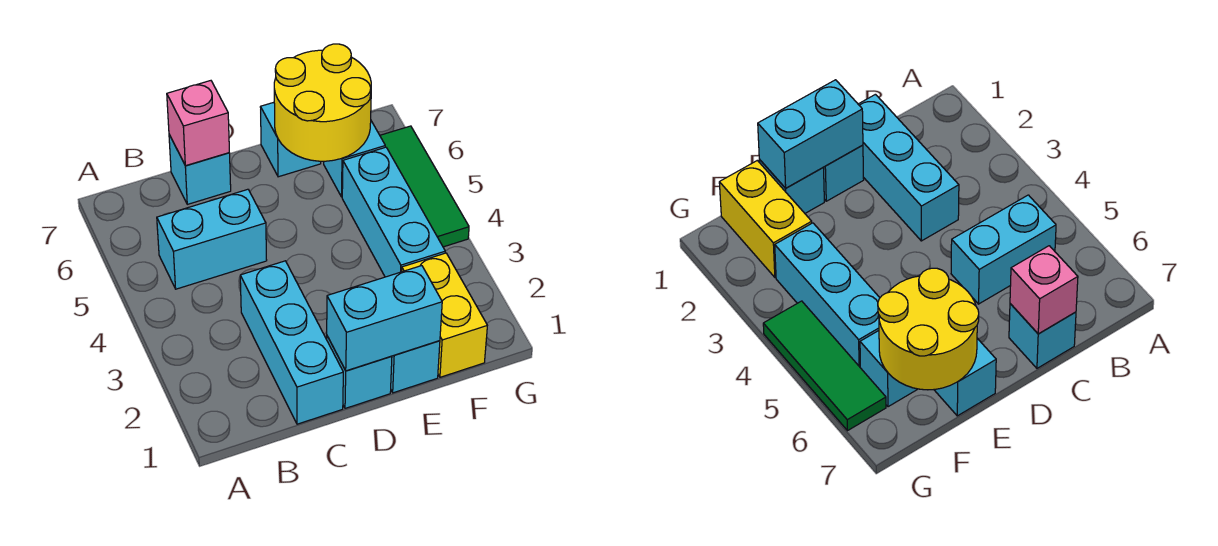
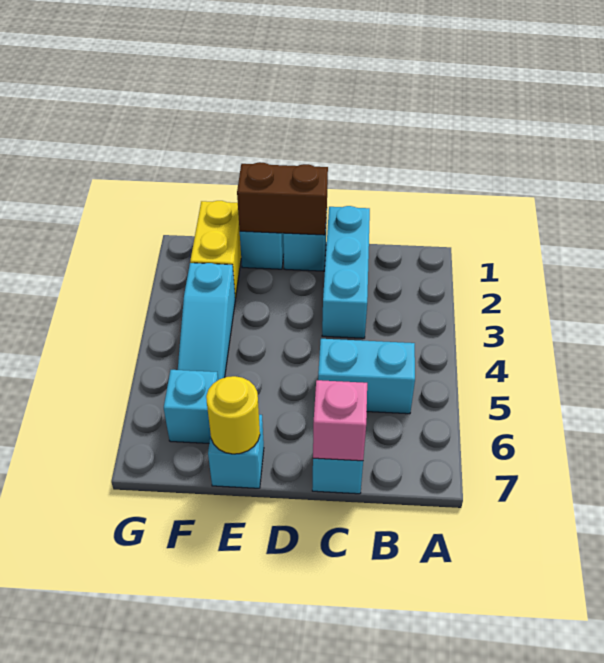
cyan 1x2 brick [327,266,442,371] -> brown 1x2 brick [237,162,328,235]
yellow 2x2 round brick [274,44,371,161] -> yellow 1x1 round brick [206,376,260,454]
cyan 1x3 brick [342,147,445,277] -> cyan 1x3 slope [178,263,235,380]
green 1x3 tile [380,126,469,247] -> none

